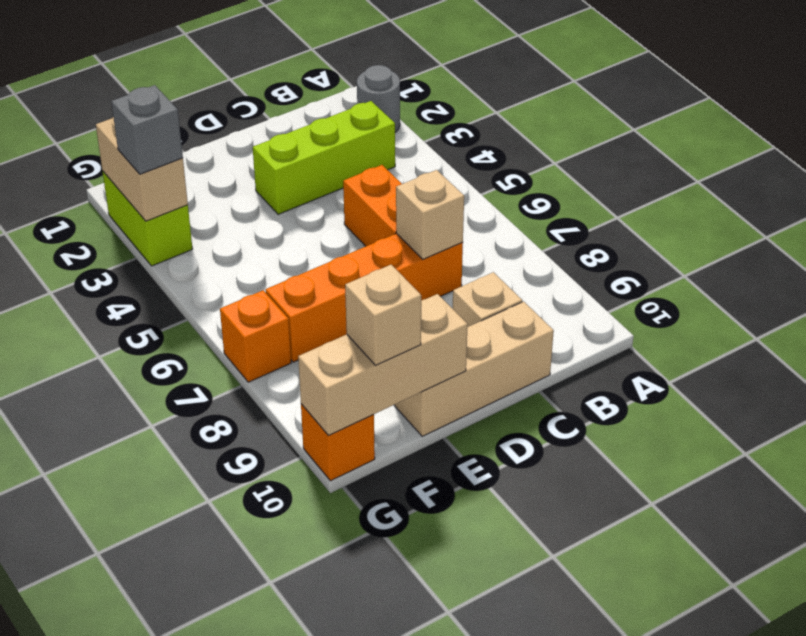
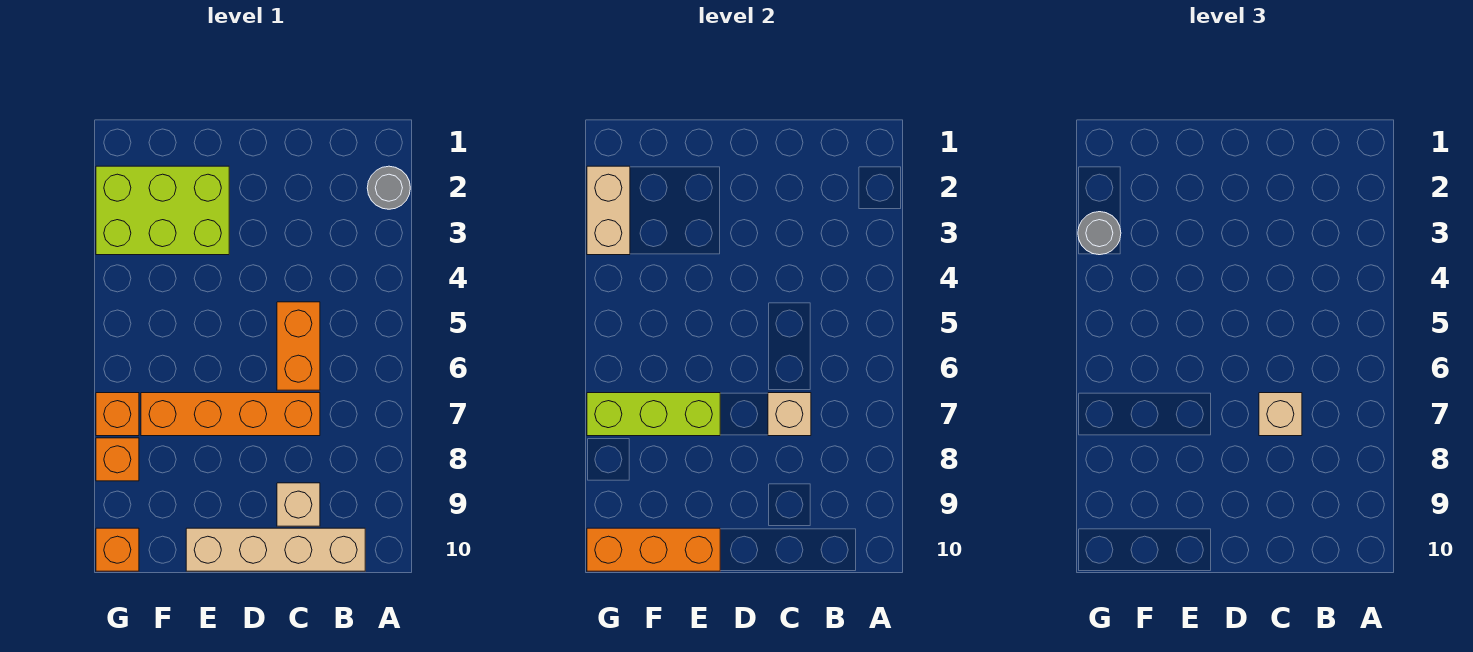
lime 1x3 brick [253,101,395,214] -> lime 1x3 brick moved to [587,393,720,436]
tan 1x3 brick [394,302,554,436] -> tan 1x4 brick [186,528,365,571]
tan 1x3 brick [298,294,468,435] -> orange 1x3 brick [587,528,720,571]
tan 1x1 brick [345,265,421,365] -> tan 1x1 brick moved to [1259,393,1302,436]
lime 1x2 brick [103,172,192,266] -> lime 2x3 brick [96,166,229,255]
grey 1x1 brick [111,85,183,174] -> grey 1x1 round brick [1078,212,1121,255]
none -> orange 1x1 brick [96,438,139,481]

